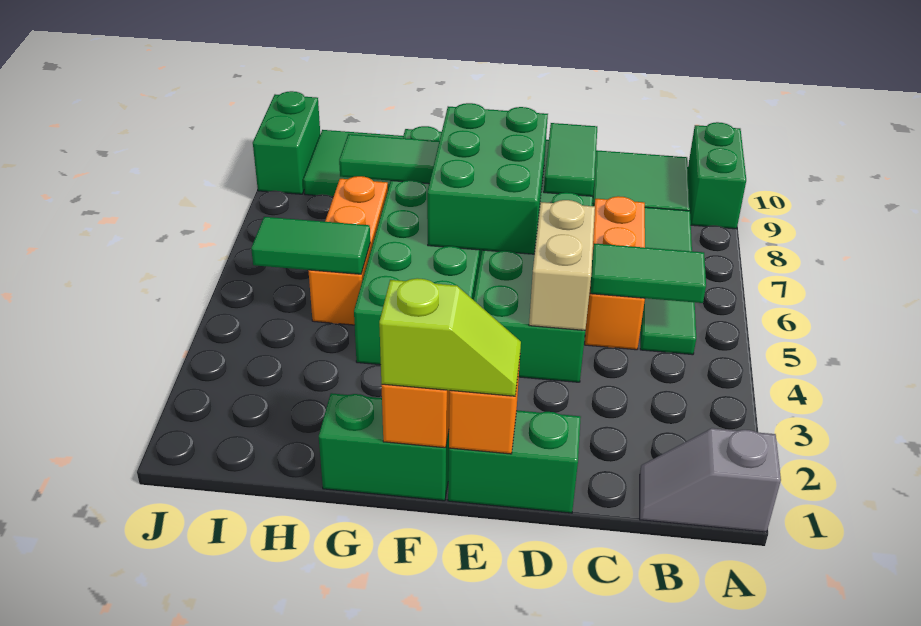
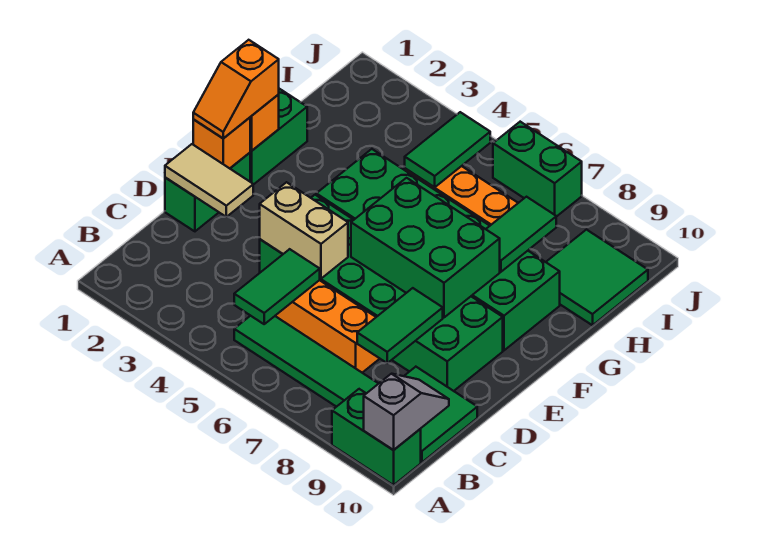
grey 1x2 slope [640,428,781,532] -> grey 1x2 slope moved to [364,374,449,450]
none -> tan 1x2 tile [165,144,253,217]
green 1x2 tile [544,123,597,196] -> green 1x2 tile turned to [357,288,443,363]
lime 1x2 slope [379,278,521,396] -> orange 1x2 slope [193,40,279,138]
green 1x2 brick [253,91,320,194] -> green 1x2 brick moved to [493,122,582,217]

